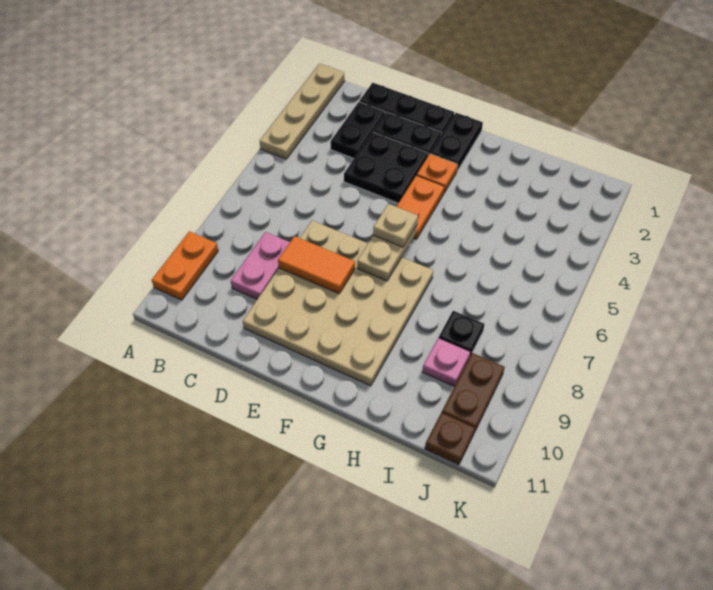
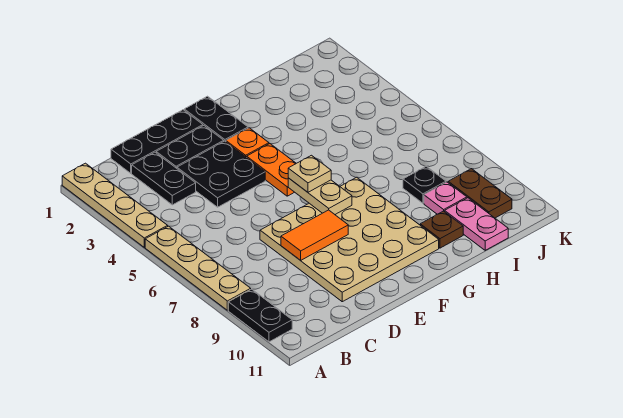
none -> tan 1x4 plate [145,226,251,310]
orange 1x2 plate [152,231,218,300] -> black 1x2 plate [228,289,292,342]
pink 1x2 plate [231,232,290,299] -> pink 1x2 plate moved to [445,198,508,250]
brown 1x1 plate [425,412,475,465] -> brown 1x1 plate moved to [420,211,463,248]

